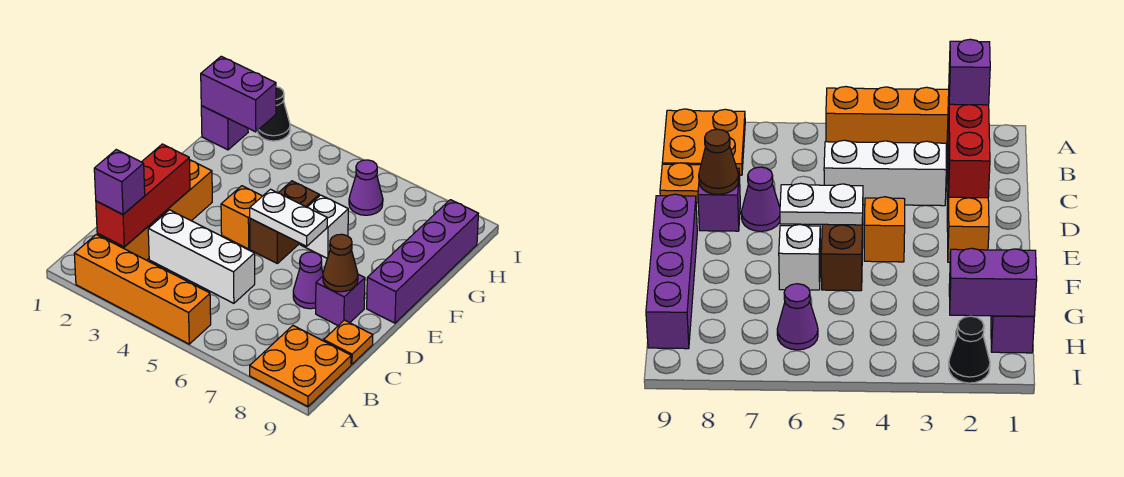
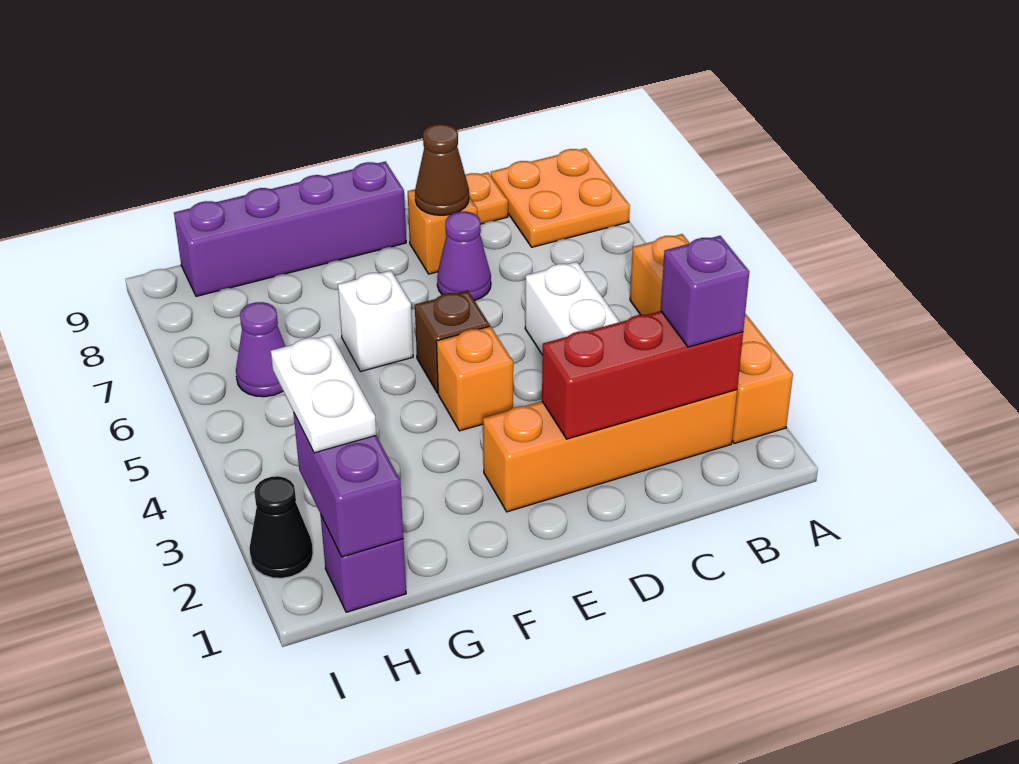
purple 1x1 brick [316,274,365,326] -> orange 1x1 brick [408,189,477,274]
brown 1x2 brick [250,181,319,263] -> brown 1x1 brick [415,291,490,393]
white 1x2 plate [250,189,327,246] -> white 1x2 plate moved to [271,335,376,453]

